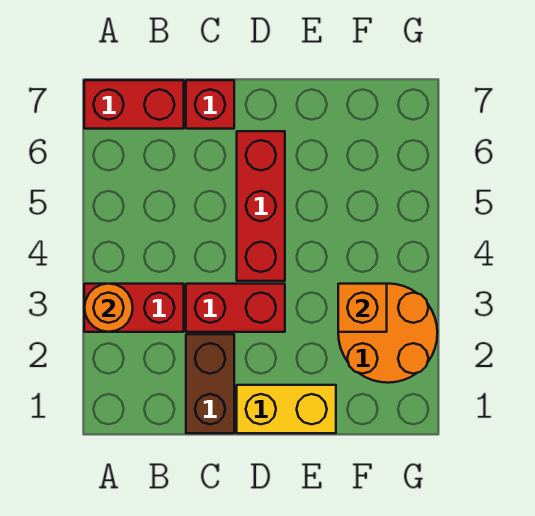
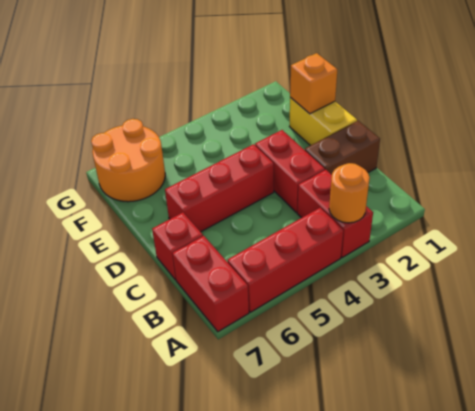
none -> red 1x3 brick [228,208,343,312]
orange 2x2 round brick [338,284,437,383] -> orange 2x2 round brick moved to [91,119,165,202]
orange 1x1 brick [338,284,387,332] -> orange 1x1 brick moved to [290,53,337,114]

